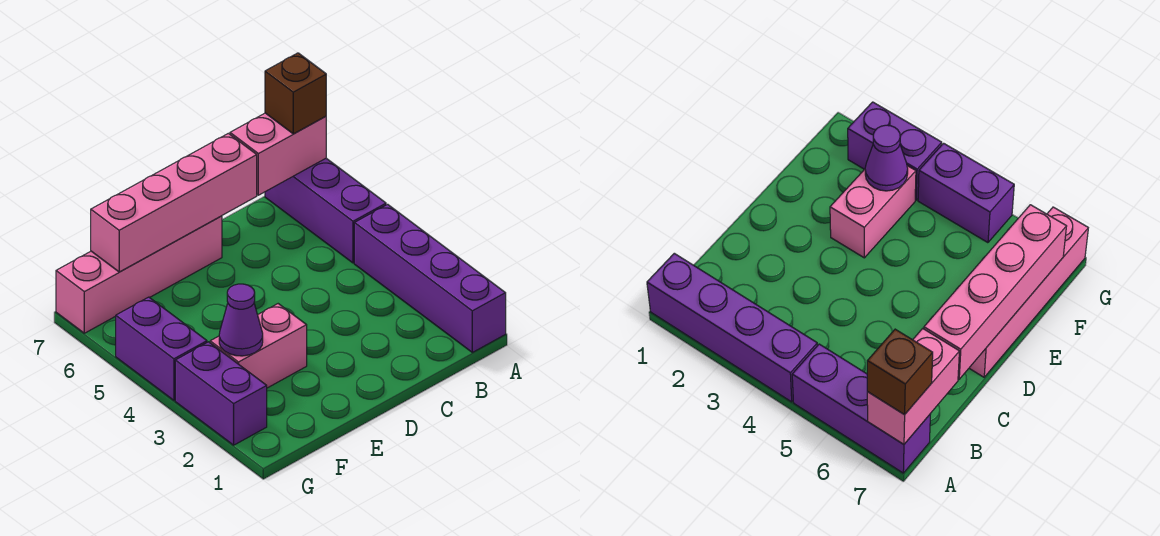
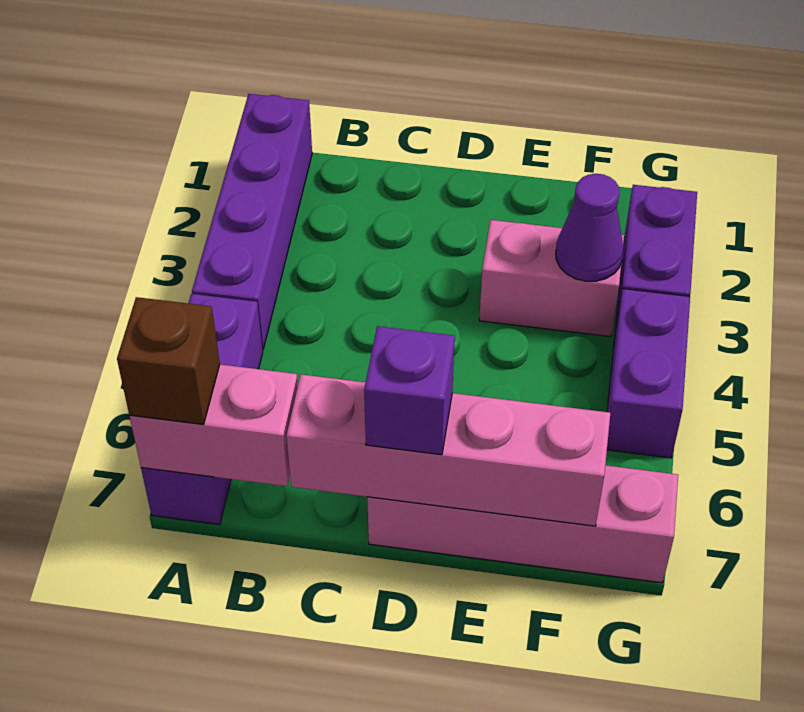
none -> purple 1x1 brick [364,326,455,455]

